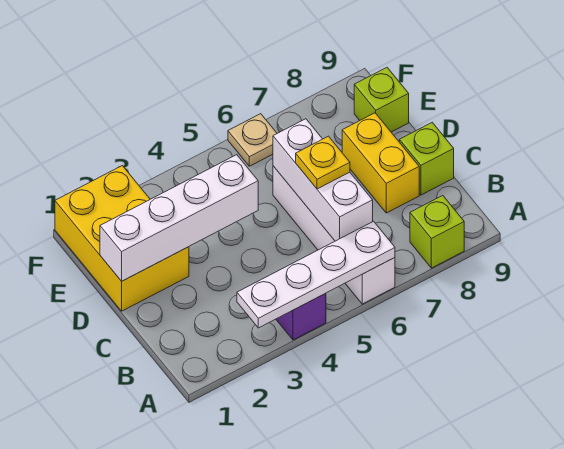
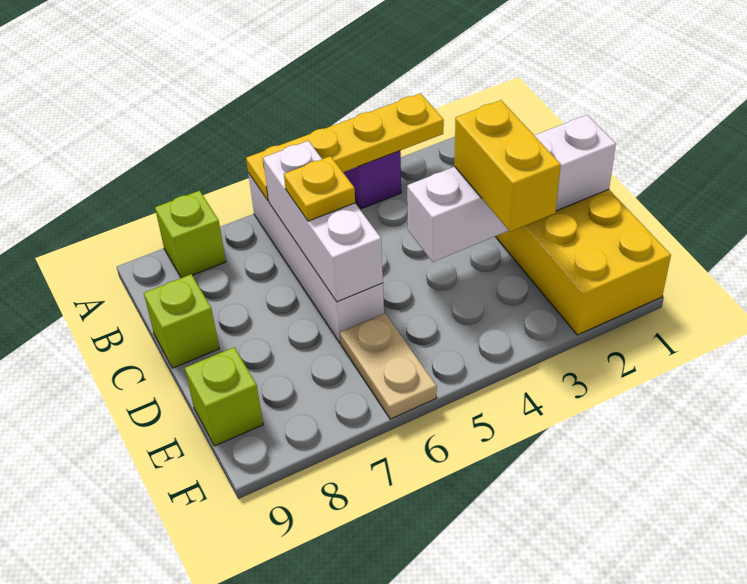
white 1x4 plate [237,221,395,328] -> yellow 1x4 plate [246,93,444,201]
yellow 1x2 brick [342,113,419,213] -> yellow 1x2 brick moved to [454,100,561,232]
tan 1x1 plate [228,114,277,166] -> tan 1x2 plate [340,314,437,419]

